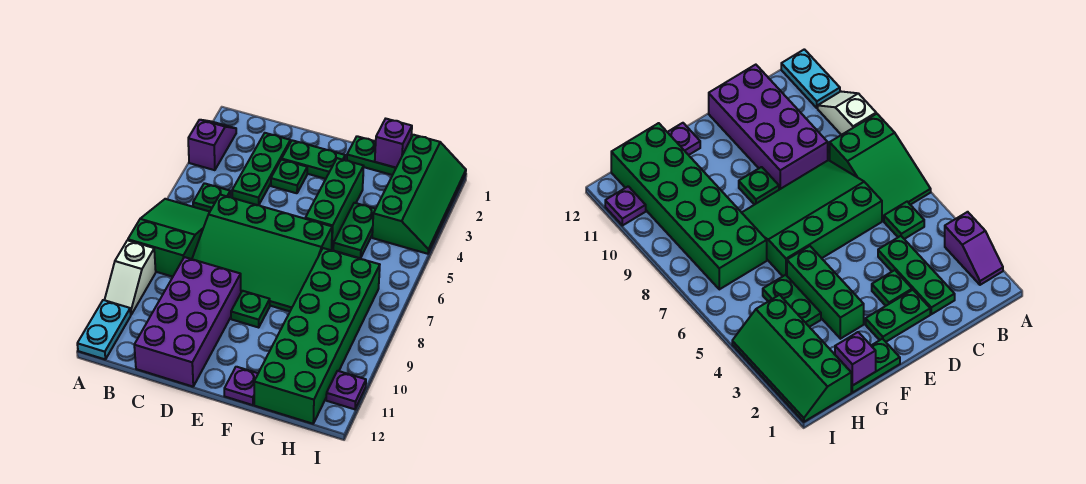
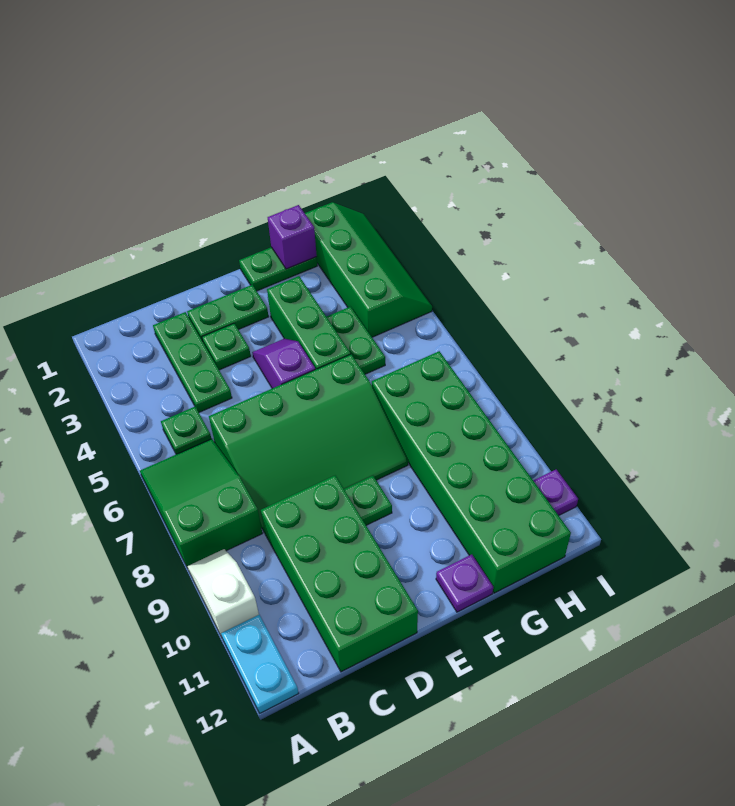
purple 1x2 slope [188,120,236,170] -> purple 1x2 slope moved to [252,338,315,388]
white 1x2 slope [105,240,156,314] -> white 1x2 slope turned to [187,549,259,637]
purple 2x4 brick [134,257,241,387] -> green 2x4 brick [261,476,418,672]

